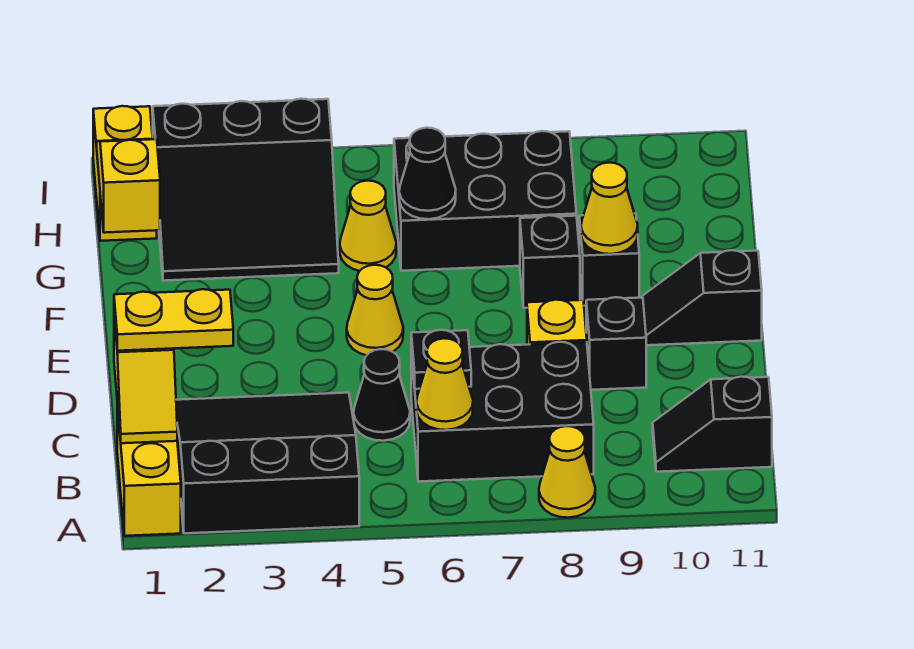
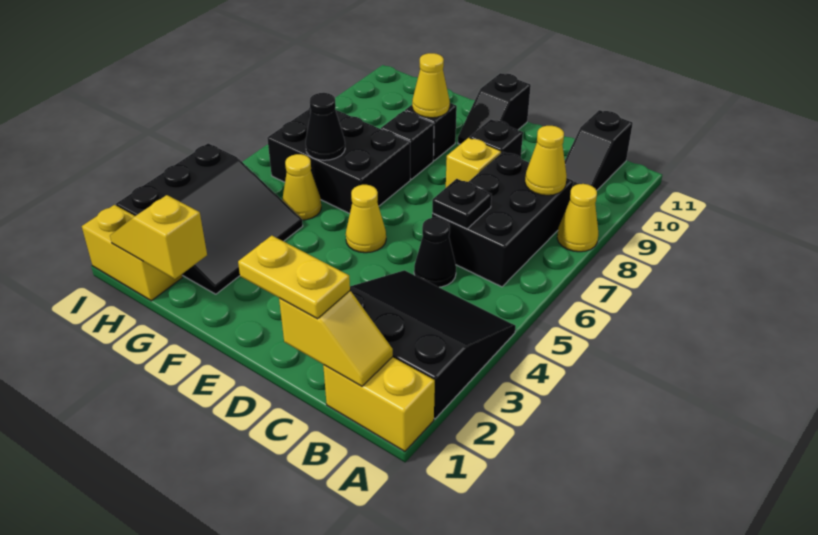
black 3x3 slope [176,393,359,533] -> black 3x3 slope turned to [350,270,516,419]
yellow 1x1 cone [416,338,473,430] -> yellow 1x1 cone moved to [525,126,567,195]
yellow 1x2 plate [114,289,233,351] -> yellow 1x2 plate turned to [238,236,350,319]
black 2x3 brick [394,131,576,271] -> black 2x3 brick turned to [267,108,410,214]

